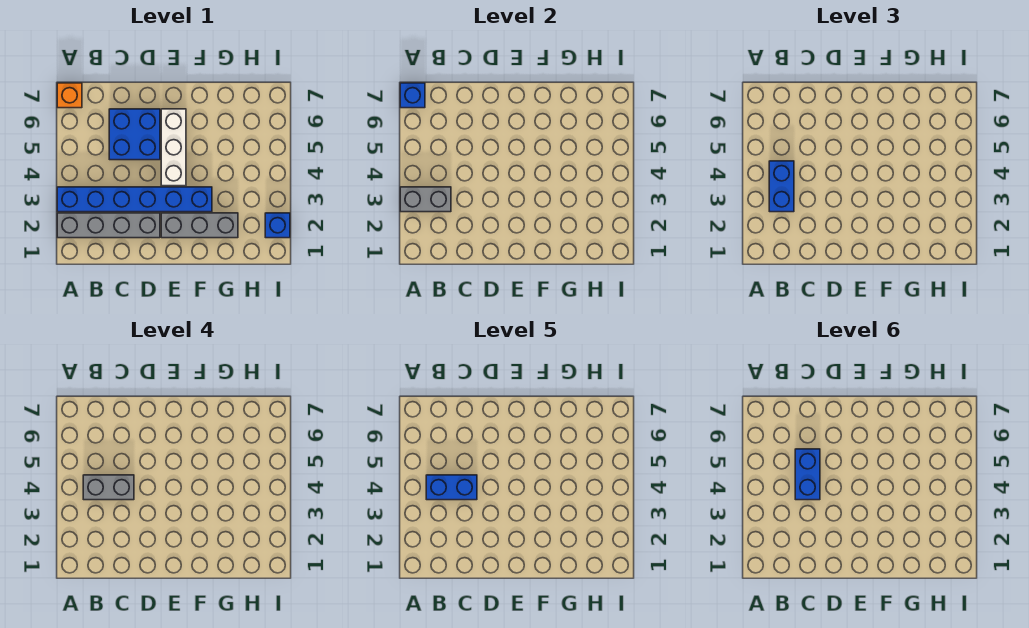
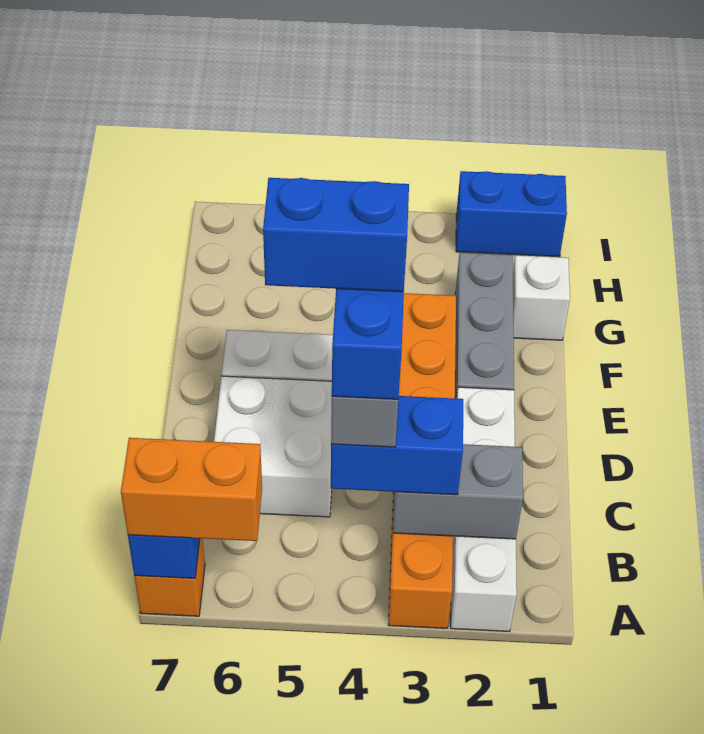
grey 1x4 brick [57,213,160,238] -> white 1x4 brick [451,387,517,632]
blue 1x6 brick [57,187,212,212] -> orange 1x6 brick [388,293,456,628]
grey 1x2 brick [400,187,451,212] -> grey 1x2 brick turned to [393,444,523,539]
none -> orange 1x2 brick [121,438,262,541]
blue 2x2 brick [109,109,160,160] -> white 2x2 brick [214,376,332,517]
none -> white 1x1 brick [513,255,570,340]
blue 1x1 brick [265,213,290,238] -> blue 1x2 brick [456,171,567,257]

